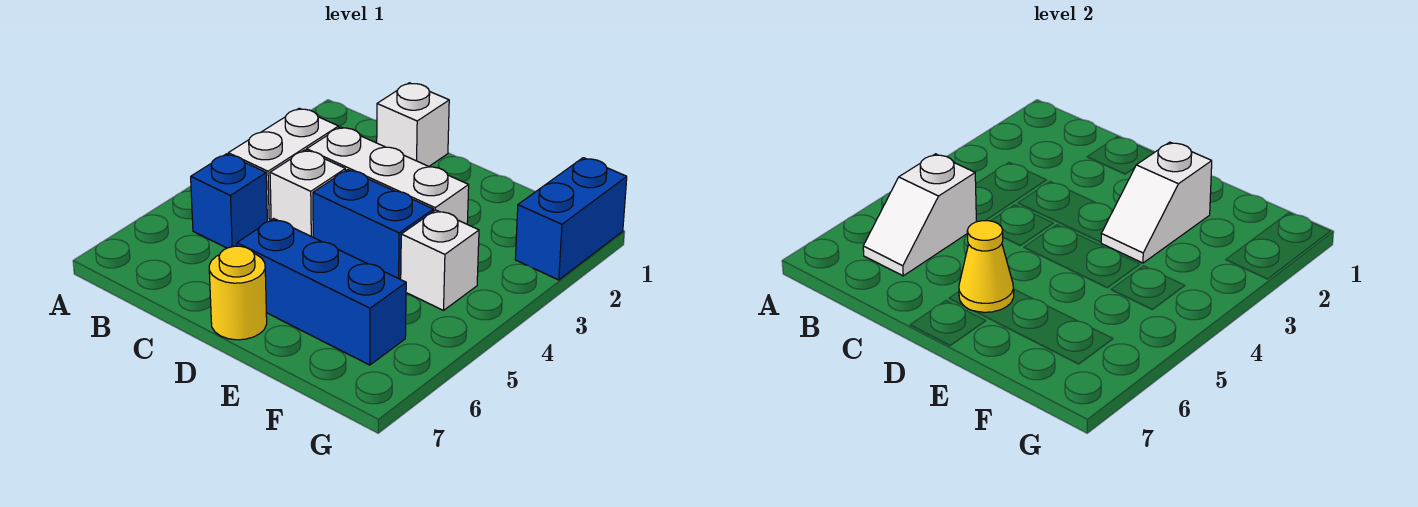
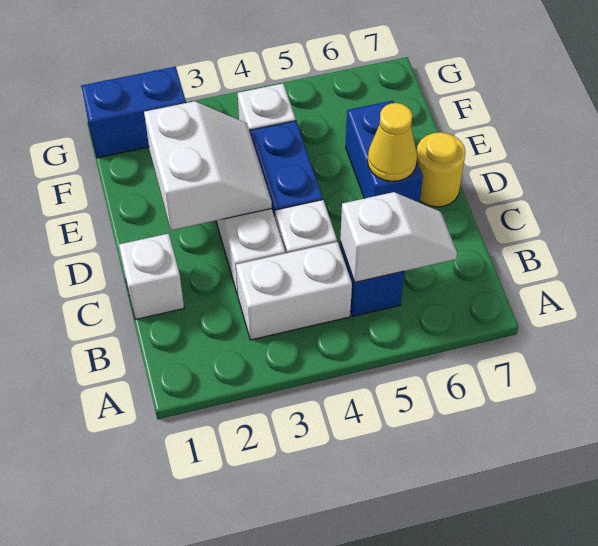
blue 1x3 brick [237,219,406,365] -> blue 1x2 brick [346,101,423,203]
white 1x2 slope [1101,142,1212,263] -> white 2x2 slope [144,101,272,230]

